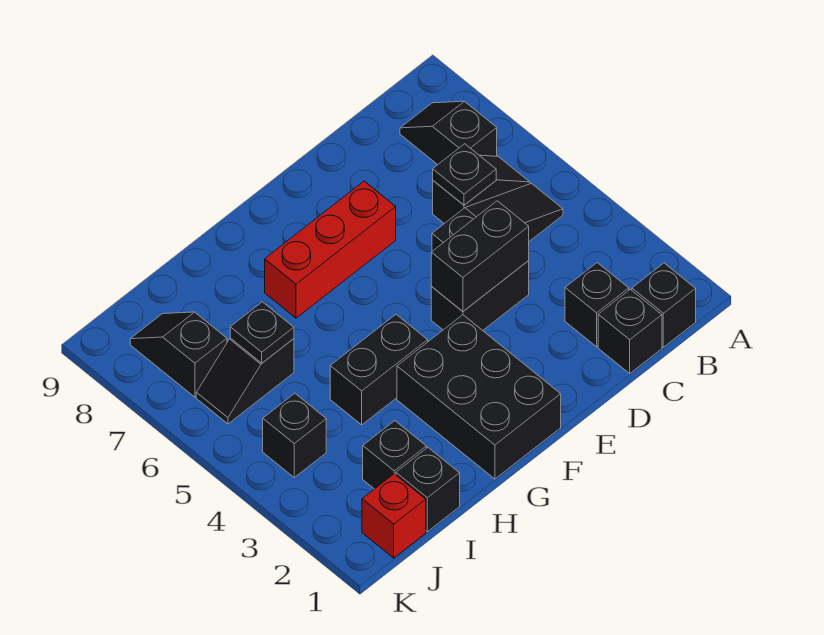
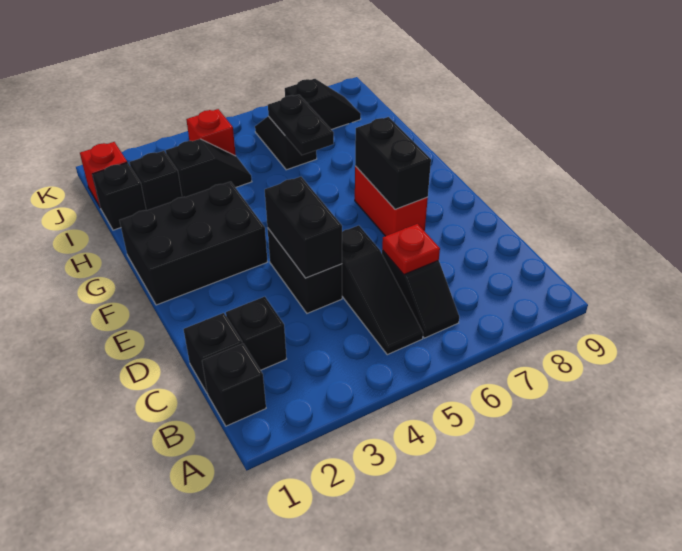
black 1x2 slope [400,101,497,165] -> black 1x2 slope moved to [166,139,252,197]
black 1x1 plate [433,144,496,205] -> red 1x1 plate [382,224,440,274]
red 1x3 brick [265,181,396,318] -> red 1x2 brick [355,166,428,236]
black 1x2 brick [330,314,428,425] -> black 1x2 brick moved to [355,117,431,209]
black 1x1 plate [230,302,294,363] -> black 1x2 plate [268,95,334,155]
black 1x1 brick [263,393,326,477] -> red 1x1 brick [186,109,236,156]

